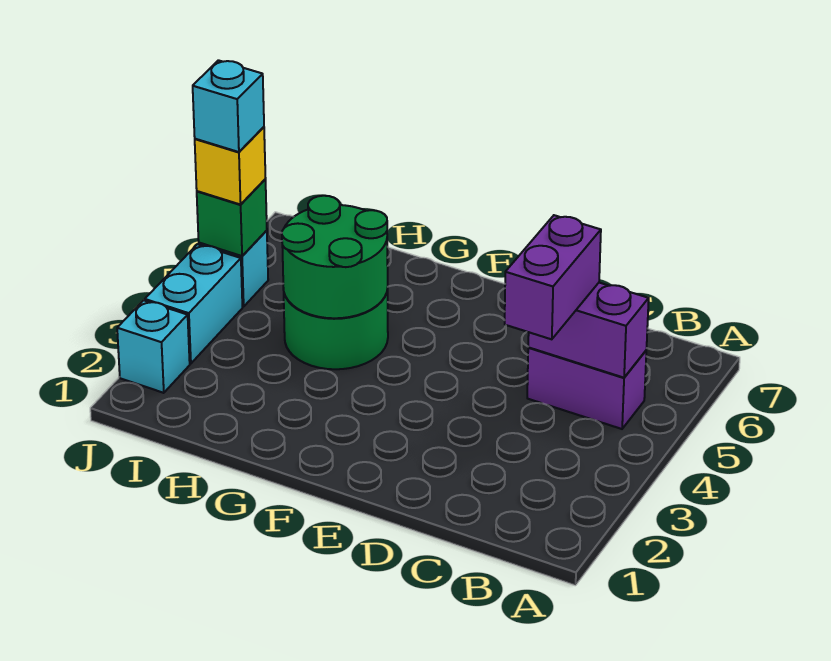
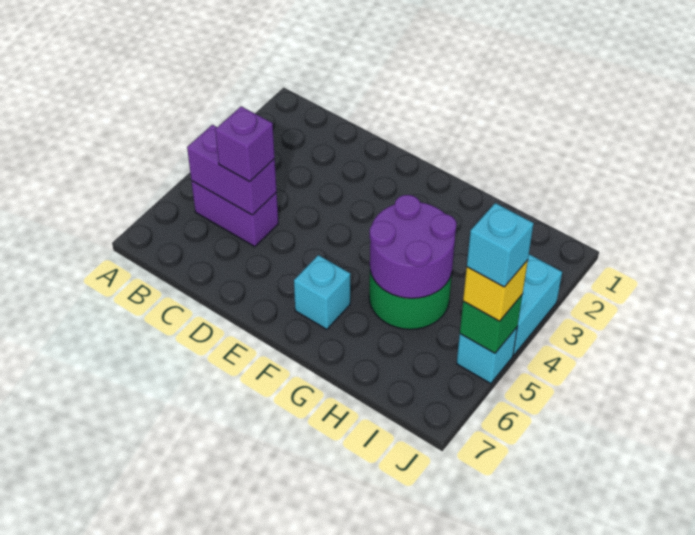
purple 1x2 brick [505,215,601,339] -> purple 1x1 brick [215,106,275,182]
green 2x2 round brick [282,196,388,318] -> purple 2x2 round brick [369,195,456,298]
cyan 1x1 brick [117,300,190,393] -> cyan 1x1 brick moved to [294,255,351,329]

